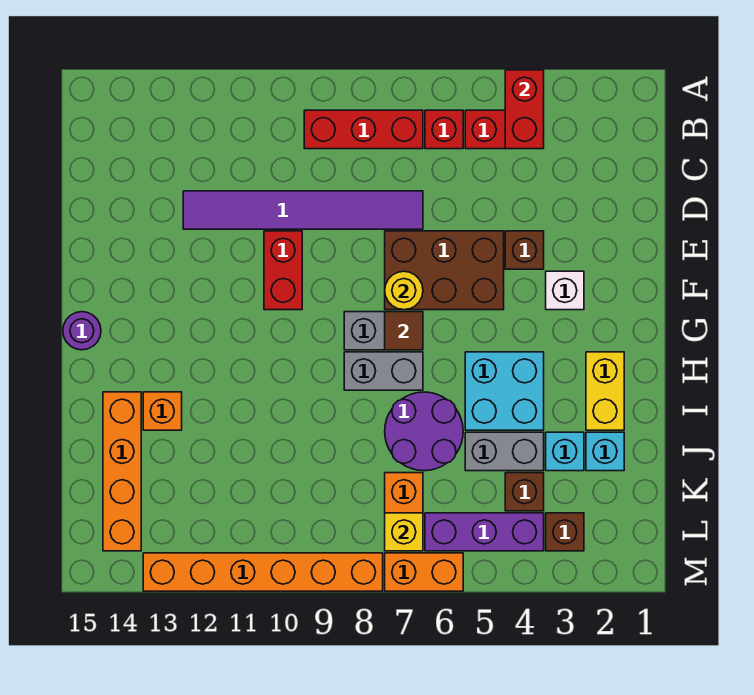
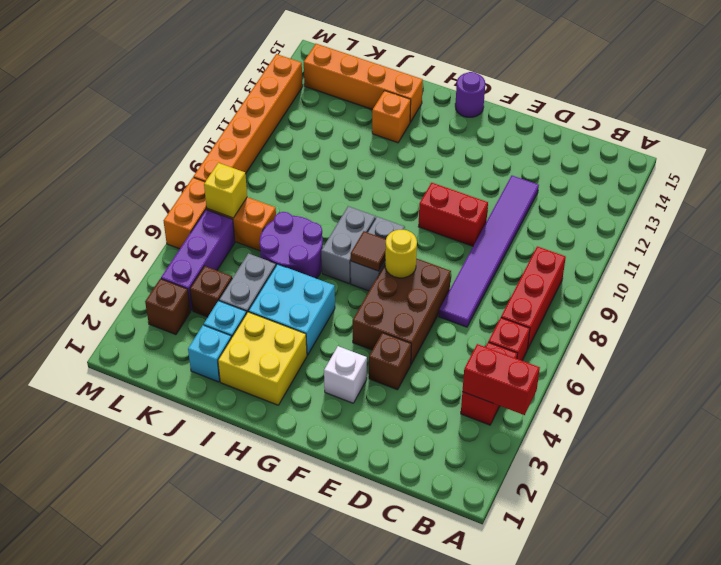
yellow 1x2 brick [586,352,624,430] -> yellow 2x2 brick [218,312,307,405]

